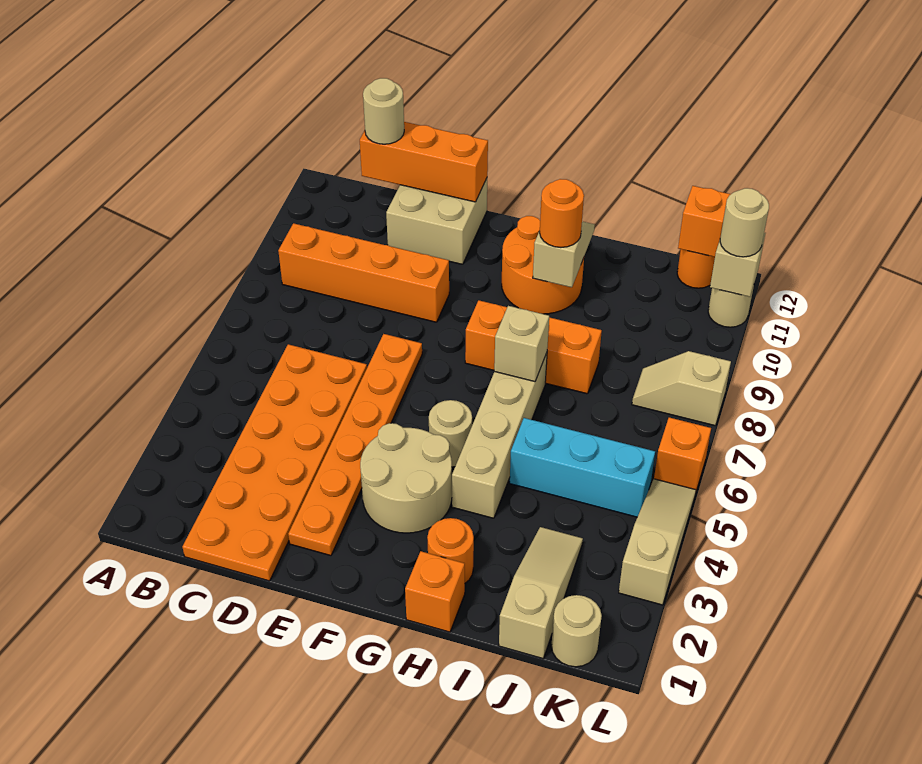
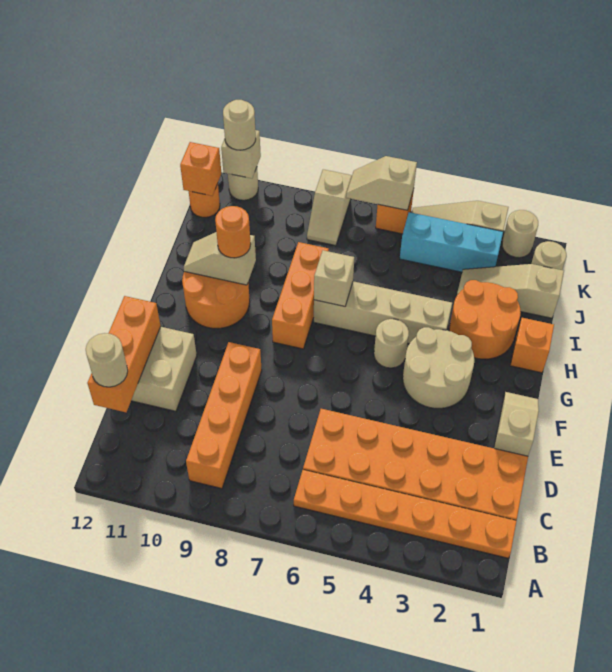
none -> tan 1x2 slope [494,392,539,456]
orange 1x6 plate [288,334,422,555] -> orange 1x6 plate moved to [294,470,516,558]
orange 1x1 round brick [427,518,474,583] -> orange 2x2 round brick [449,280,521,359]
cyan 1x3 brick [510,418,655,517] -> cyan 1x3 brick turned to [400,212,503,272]
none -> tan 1x1 round brick [502,210,538,258]
none -> tan 1x2 slope [346,156,417,210]

